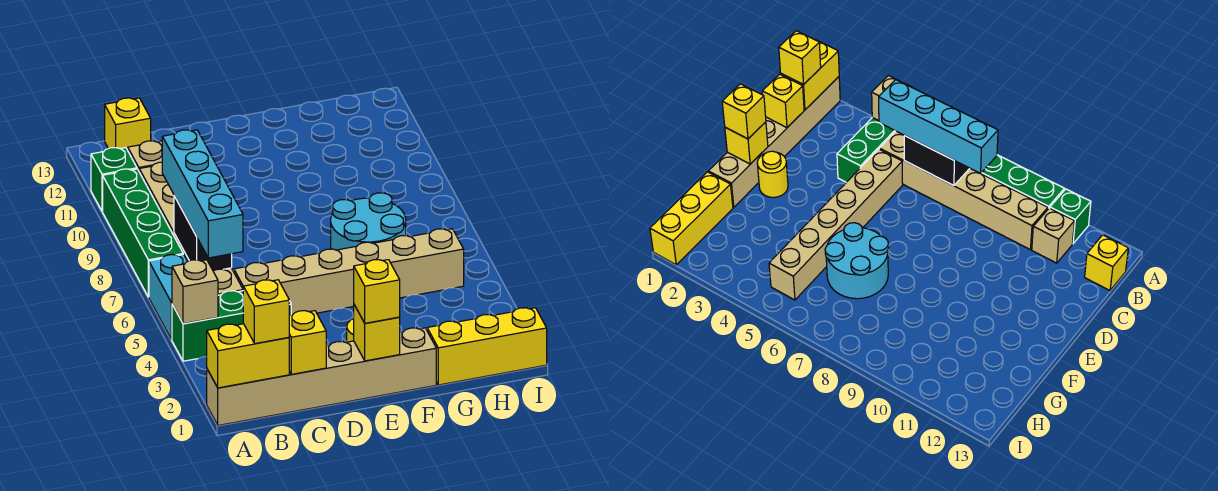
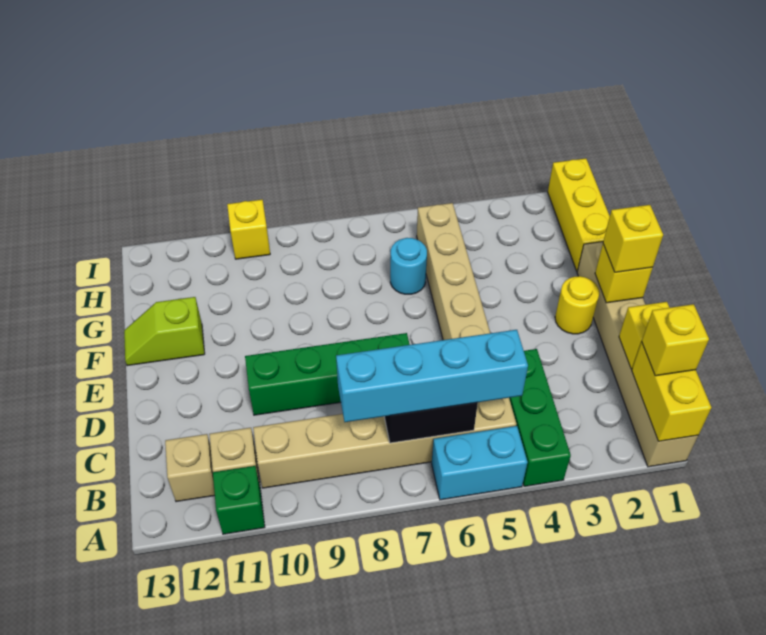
tan 1x1 brick [172,260,218,324] -> tan 1x1 brick moved to [165,434,215,502]
green 1x4 brick [103,169,183,297] -> green 1x4 brick moved to [245,333,410,415]
yellow 1x1 brick [105,98,151,150] -> yellow 1x1 brick moved to [227,200,270,259]
cyan 2x2 round brick [331,193,406,250] -> cyan 1x1 round brick [390,238,427,294]
none -> lime 1x2 slope [124,297,205,366]

